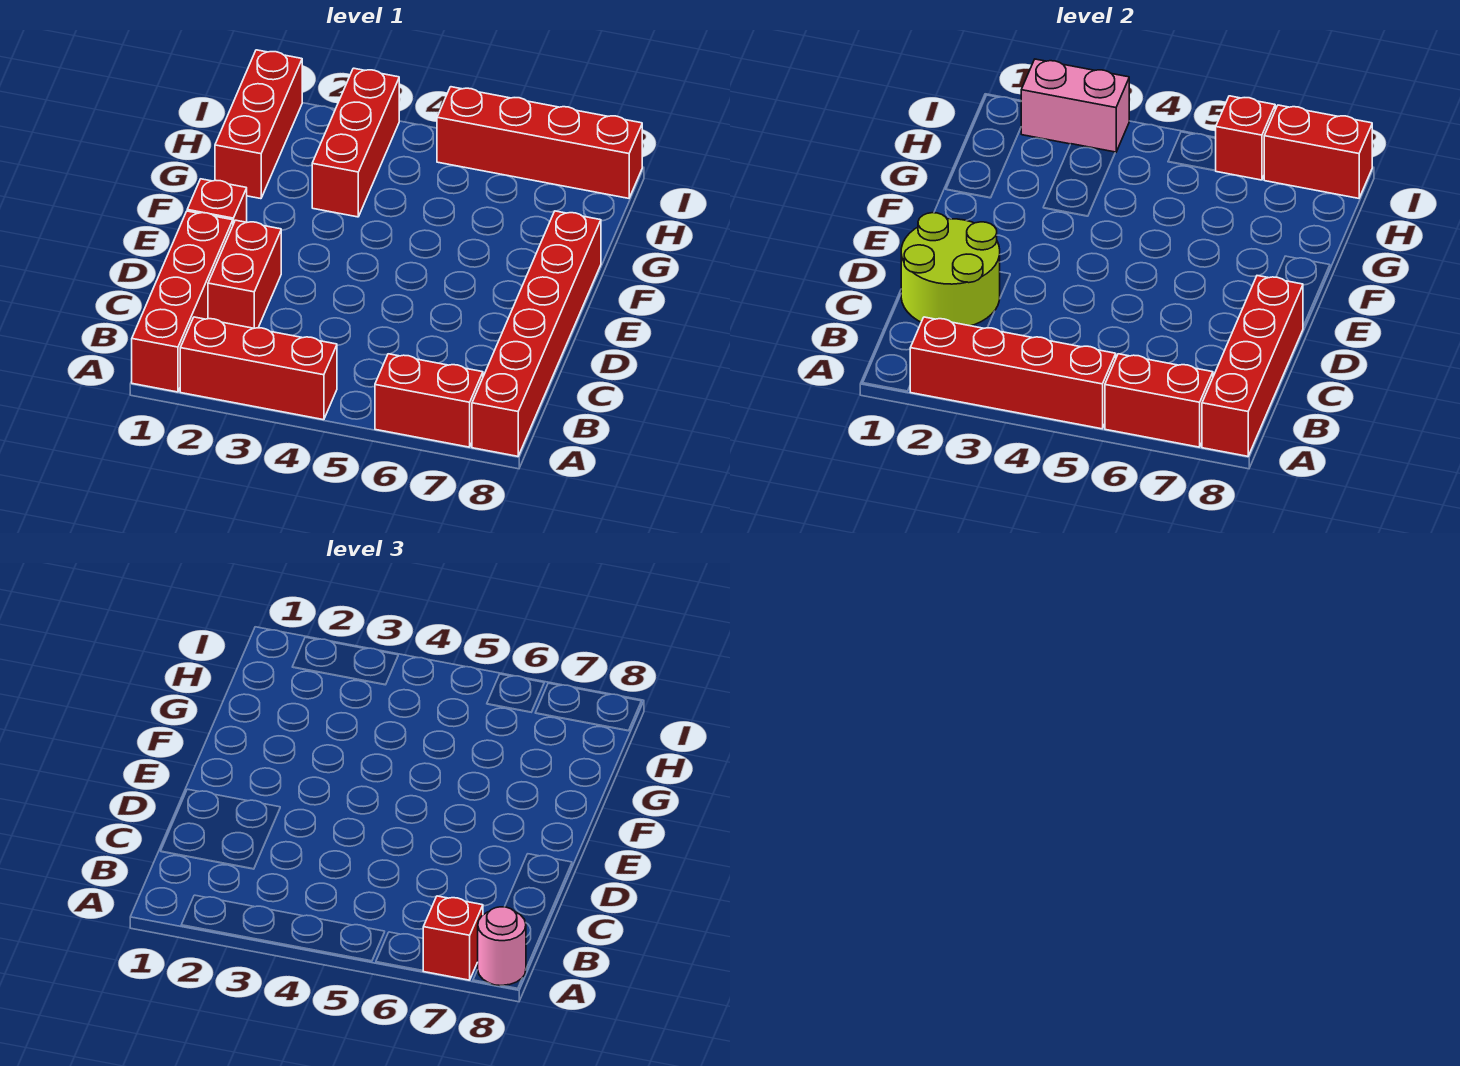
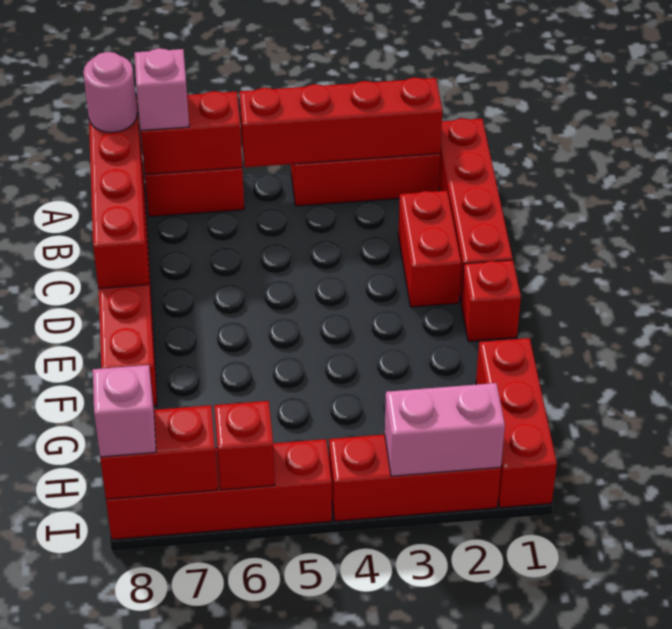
red 1x1 brick [423,896,483,980] -> pink 1x1 brick [135,48,189,130]
lime 2x2 round brick [901,213,1000,326] -> none
red 1x3 brick [312,68,399,217] -> red 1x3 brick turned to [329,434,501,521]
none -> pink 1x1 brick [93,365,156,457]

